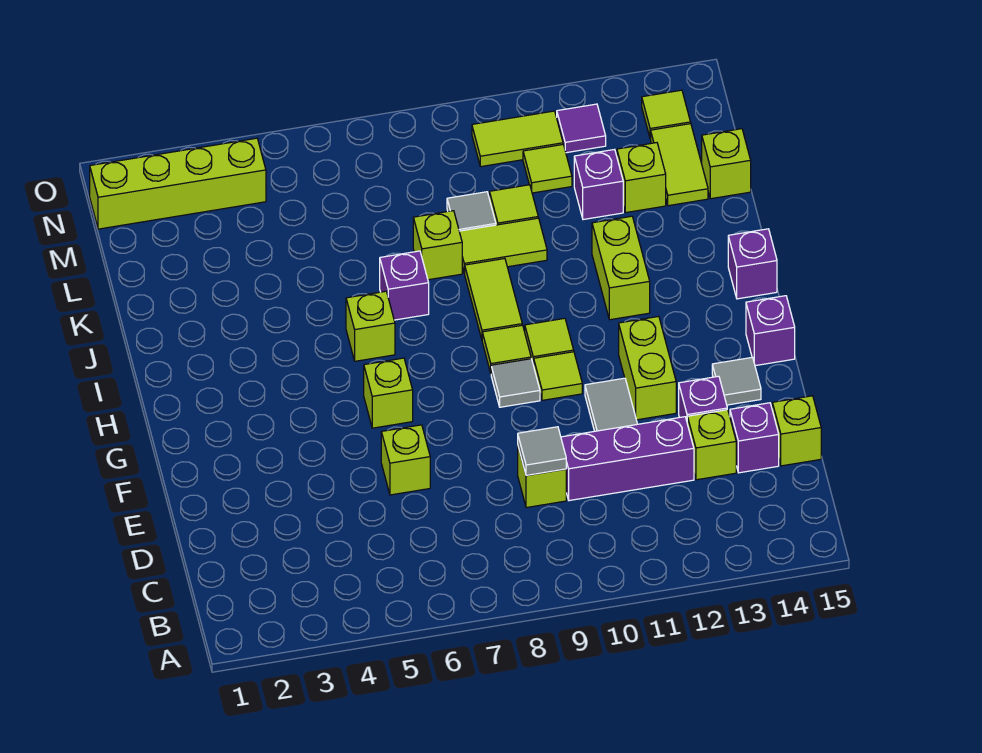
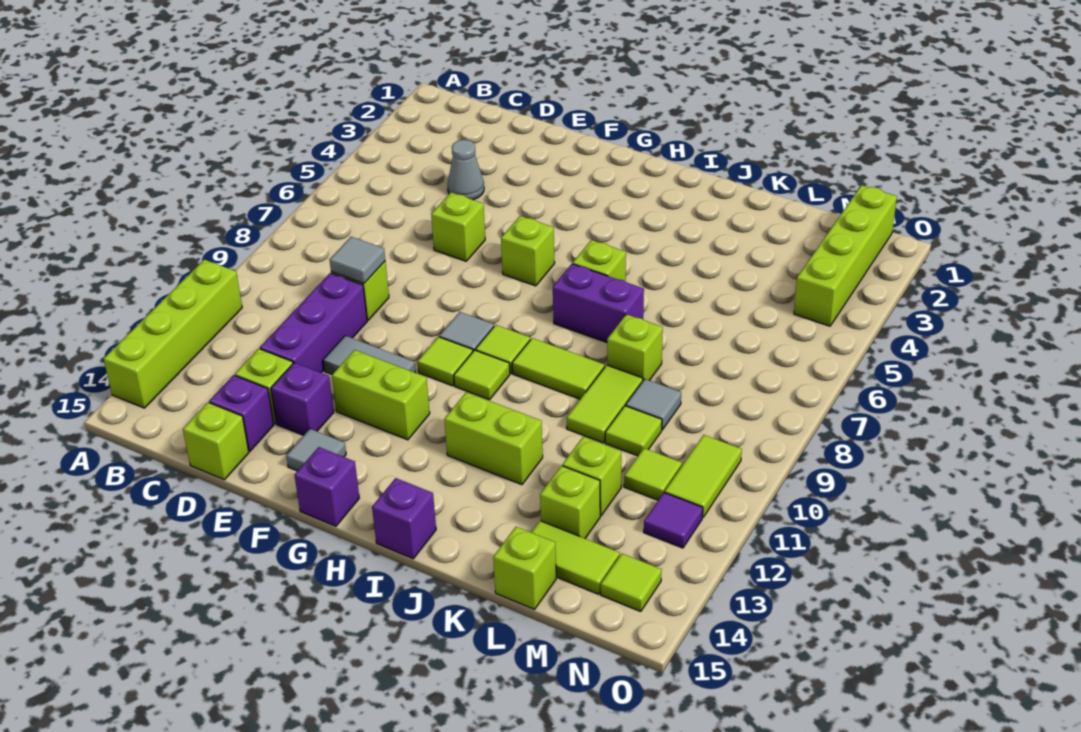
none -> lime 1x4 brick [104,260,242,408]
none -> grey 1x1 cone [448,140,484,200]
purple 1x1 brick [380,251,429,320] -> purple 1x2 brick [553,264,644,343]
purple 1x1 brick [574,149,623,220] -> lime 1x1 brick [562,437,621,516]

